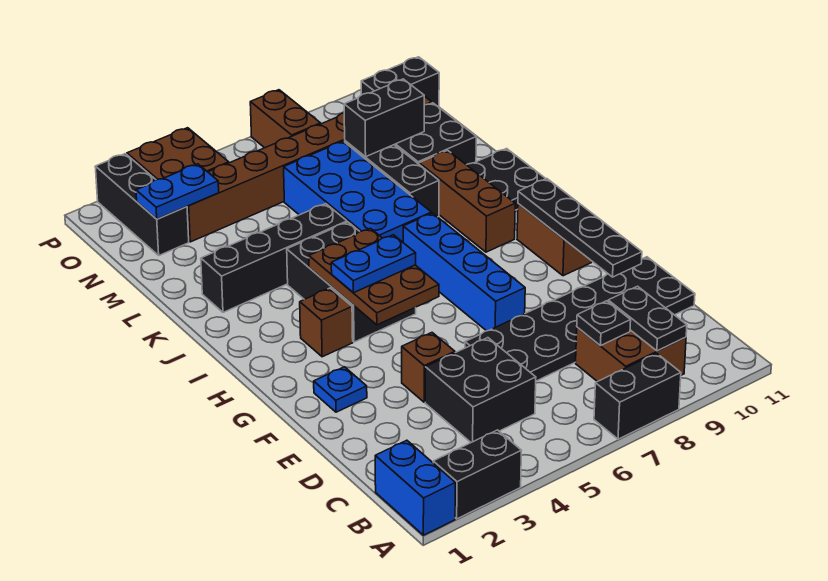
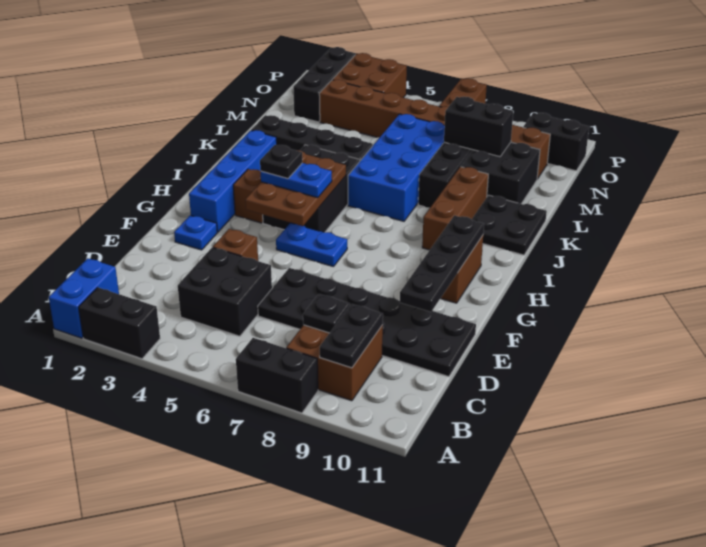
blue 1x4 brick [403,213,525,331] -> blue 1x4 brick moved to [189,130,277,232]
none -> black 1x1 plate [260,145,302,179]
blue 1x2 plate [136,164,219,219] -> blue 1x2 plate moved to [276,223,347,267]

